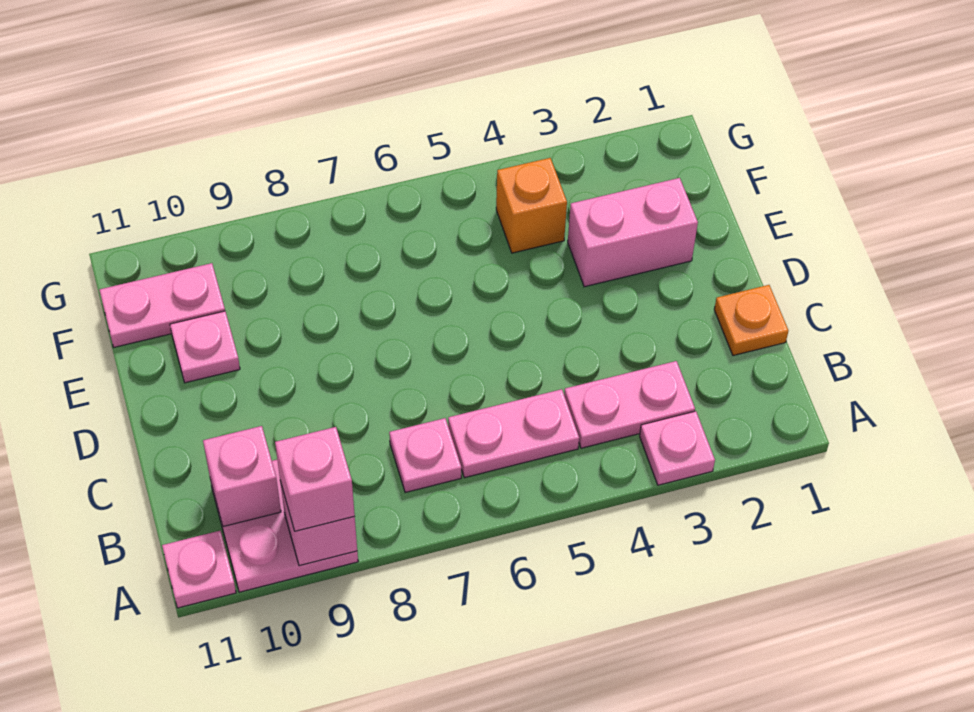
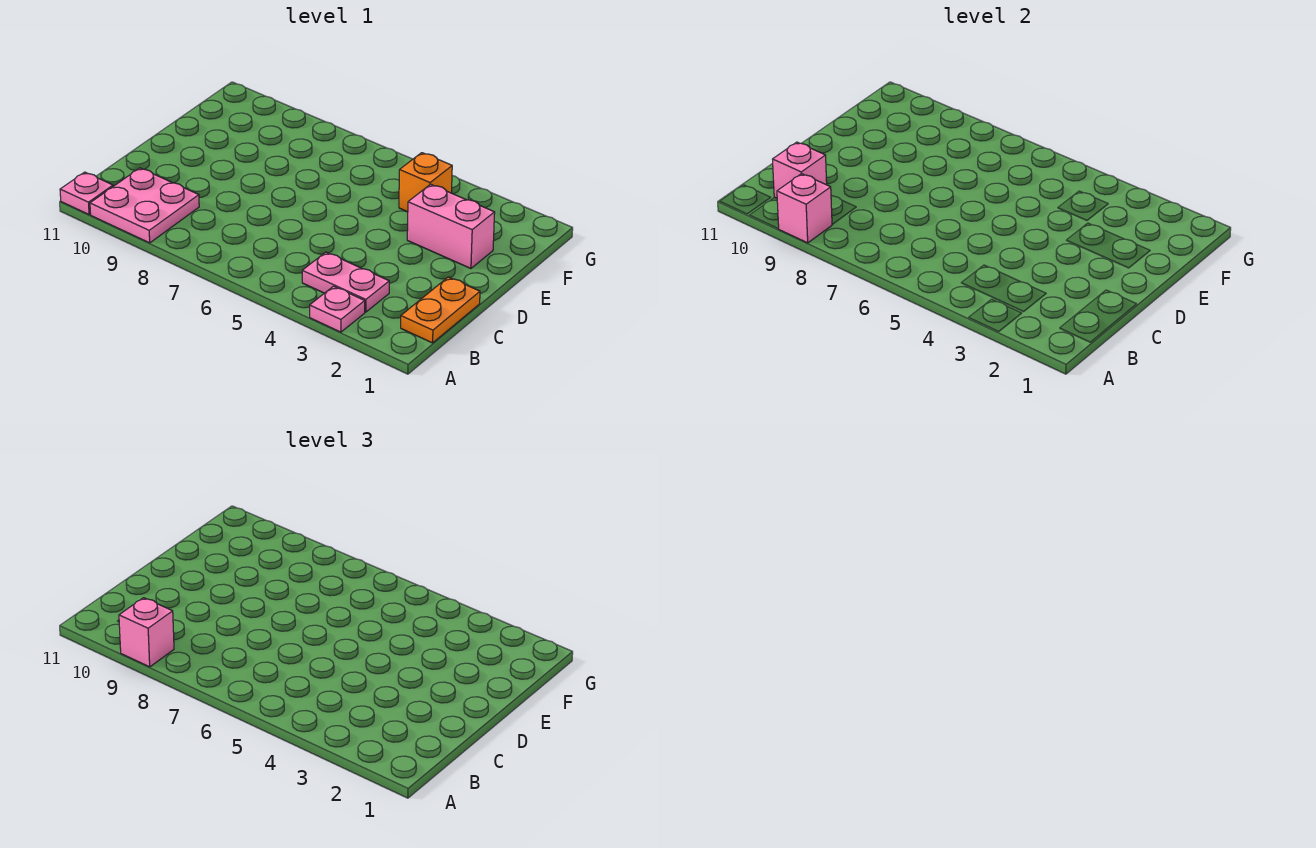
pink 1x2 plate [448,389,579,478] -> none
pink 1x1 plate [389,418,461,493] -> none
orange 1x1 plate [714,285,788,356] -> orange 1x2 plate [401,277,480,343]
pink 1x1 plate [170,311,240,383] -> none
pink 1x2 plate [100,263,225,347] -> none

